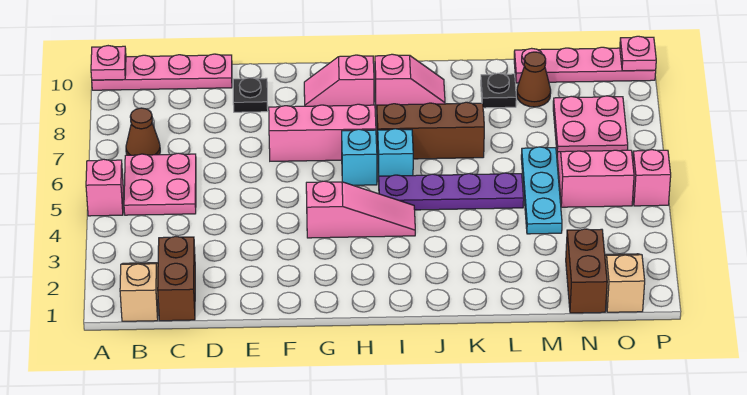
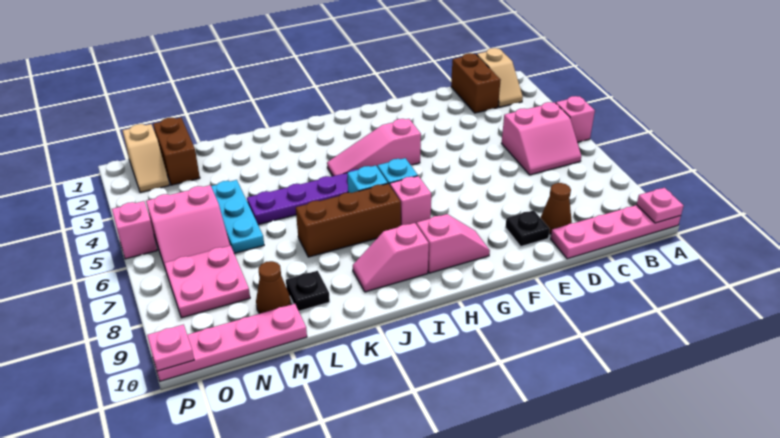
pink 2x2 plate [124,153,196,215] -> pink 2x2 slope [501,102,581,175]
brown 1x1 cone [126,108,160,155] -> brown 1x1 cone moved to [540,183,572,234]
pink 1x3 brick [269,104,376,161] -> pink 1x1 brick [390,176,431,226]

